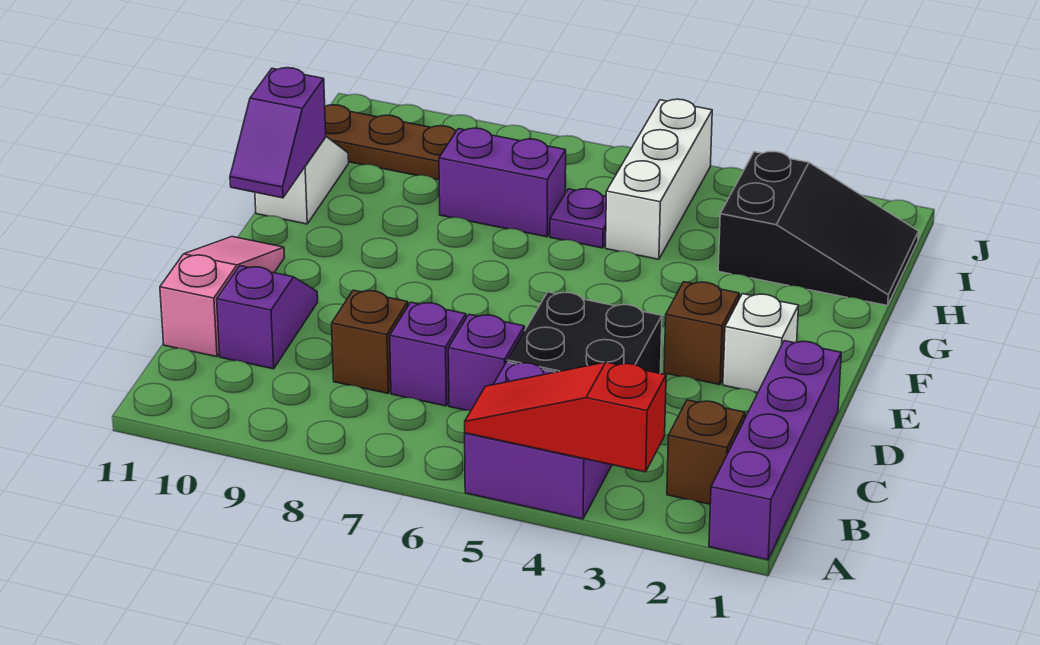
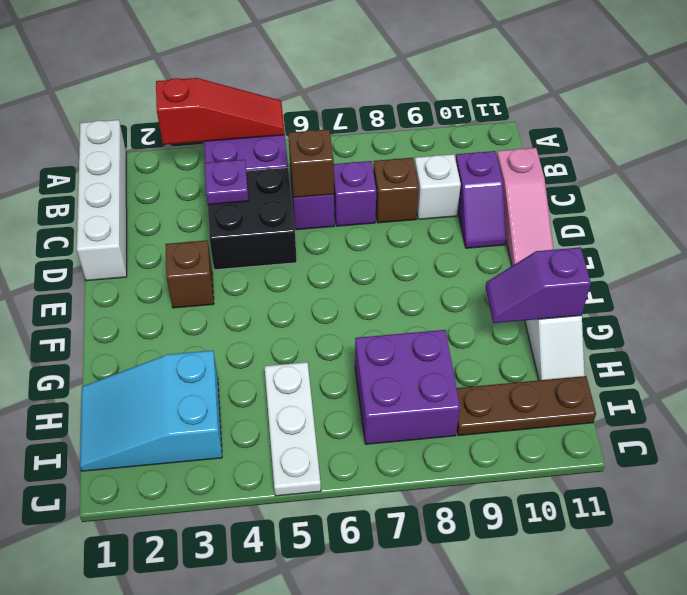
purple 1x4 brick [709,341,841,560] -> white 1x4 brick [77,120,127,281]
brown 1x1 brick [667,400,745,504] -> brown 1x1 brick moved to [288,129,334,198]
white 1x1 brick [723,294,799,393] -> white 1x1 brick moved to [415,154,461,219]
purple 1x2 slope [230,68,326,198] -> purple 1x2 slope turned to [485,247,591,323]
black 2x3 slope [718,152,918,306] -> cyan 2x3 slope [80,350,222,471]
white 1x3 brick [606,99,712,259] -> white 1x3 plate [264,362,321,496]
purple 1x1 plate [550,189,606,248] -> purple 1x1 plate moved to [205,160,249,204]
purple 1x2 brick [439,128,566,237] -> purple 2x2 brick [355,330,460,444]

